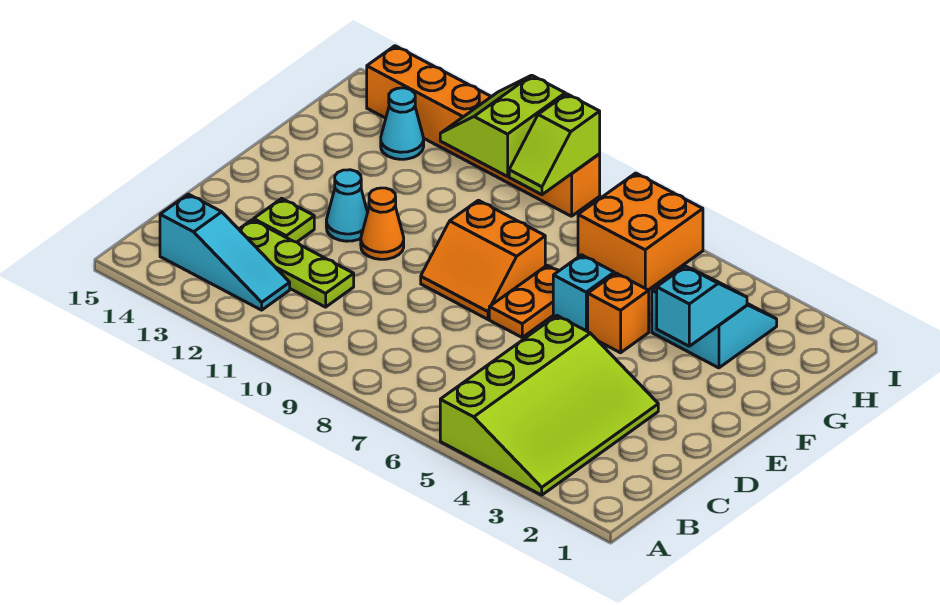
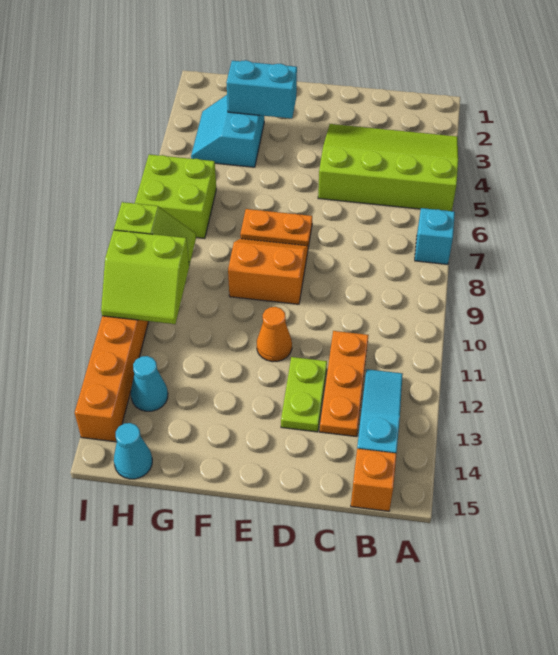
lime 1x3 plate [239,220,354,307] -> orange 1x3 plate [320,331,368,437]
lime 1x1 plate [254,198,314,242] -> lime 1x2 plate [281,357,327,432]
orange 2x2 slope [421,200,545,319] -> orange 2x2 slope turned to [228,239,308,304]
cyan 1x1 cone [326,170,368,241] -> cyan 1x1 cone moved to [114,423,152,479]
cyan 1x2 slope [657,266,747,346] -> cyan 1x2 brick [226,60,297,118]
orange 1x1 brick [588,273,649,353] -> orange 1x1 brick moved to [351,449,396,511]
cyan 1x1 brick [553,255,614,331] -> cyan 1x1 brick moved to [415,208,455,264]
orange 2x2 brick [578,173,703,290] -> lime 2x2 brick [135,154,216,238]

